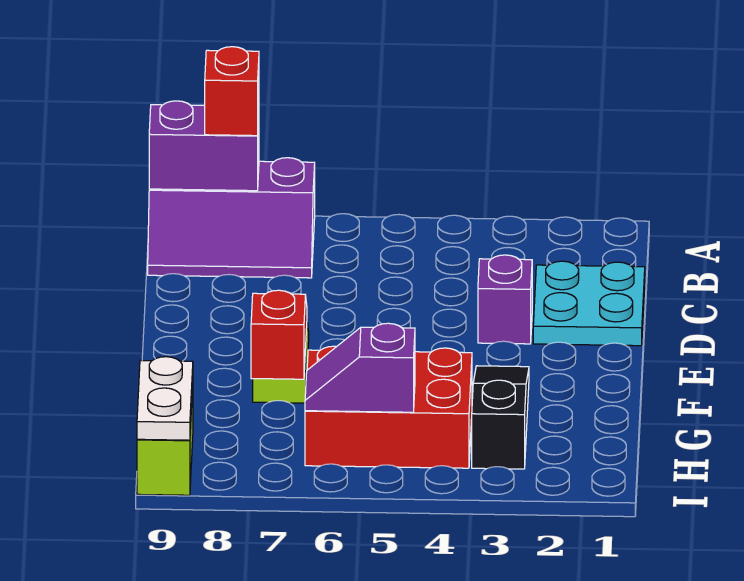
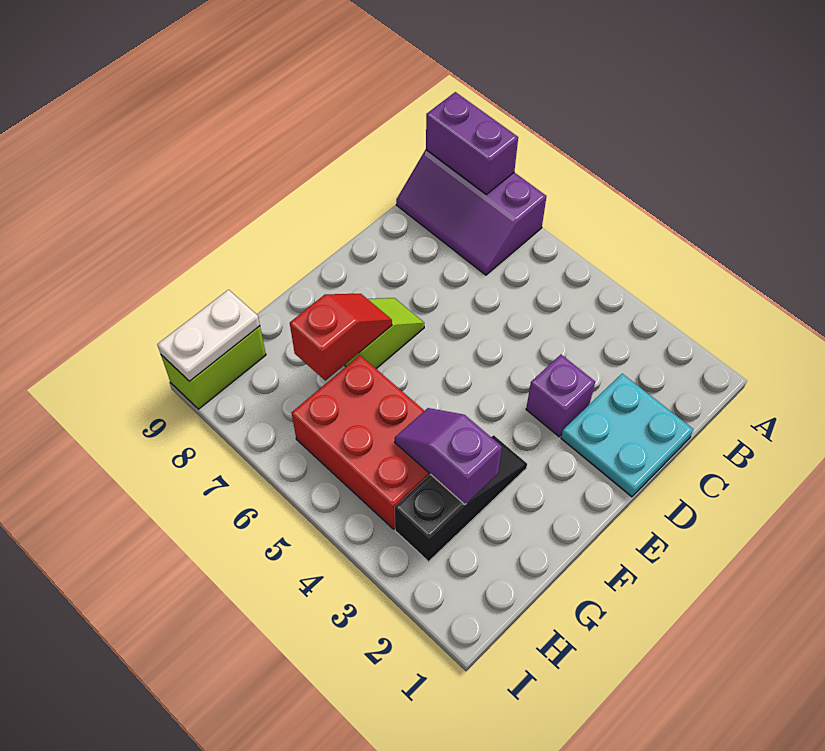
red 1x1 brick [205,47,259,136] -> none
purple 1x2 slope [305,323,415,412] -> purple 1x2 slope moved to [395,408,502,504]

